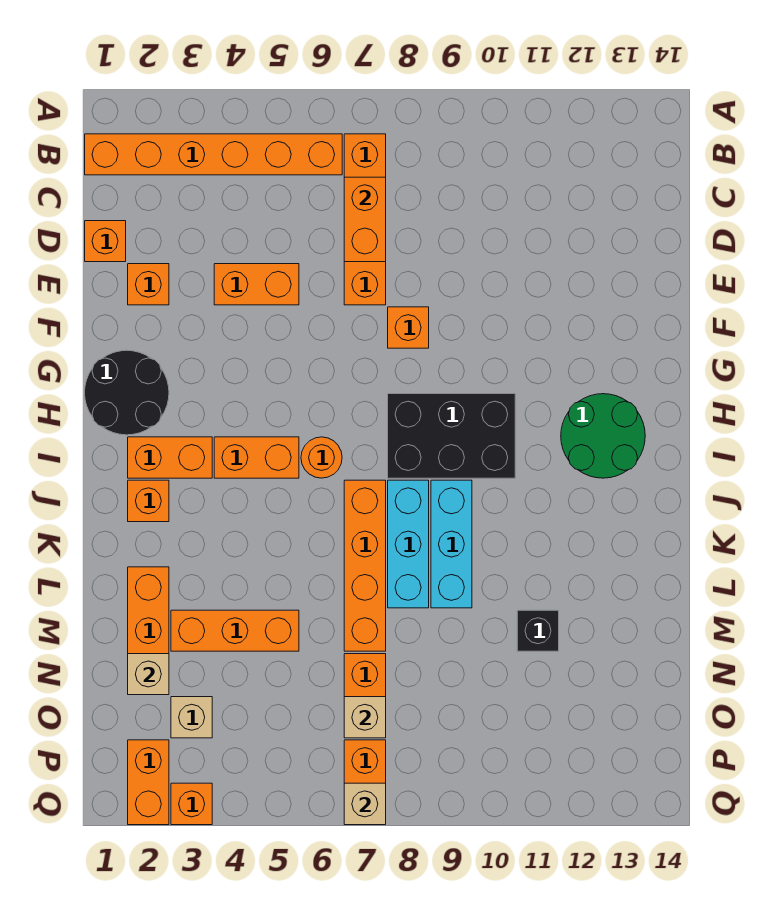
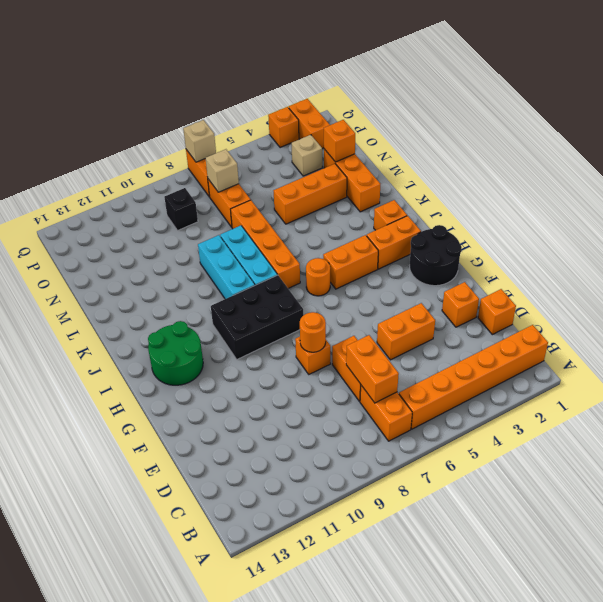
none -> orange 1x1 round brick [300,312,326,352]
black 1x1 brick [517,610,559,651] -> black 1x1 brick moved to [164,188,198,231]
tan 1x1 brick [128,654,169,695] -> orange 1x1 brick [324,120,355,162]

